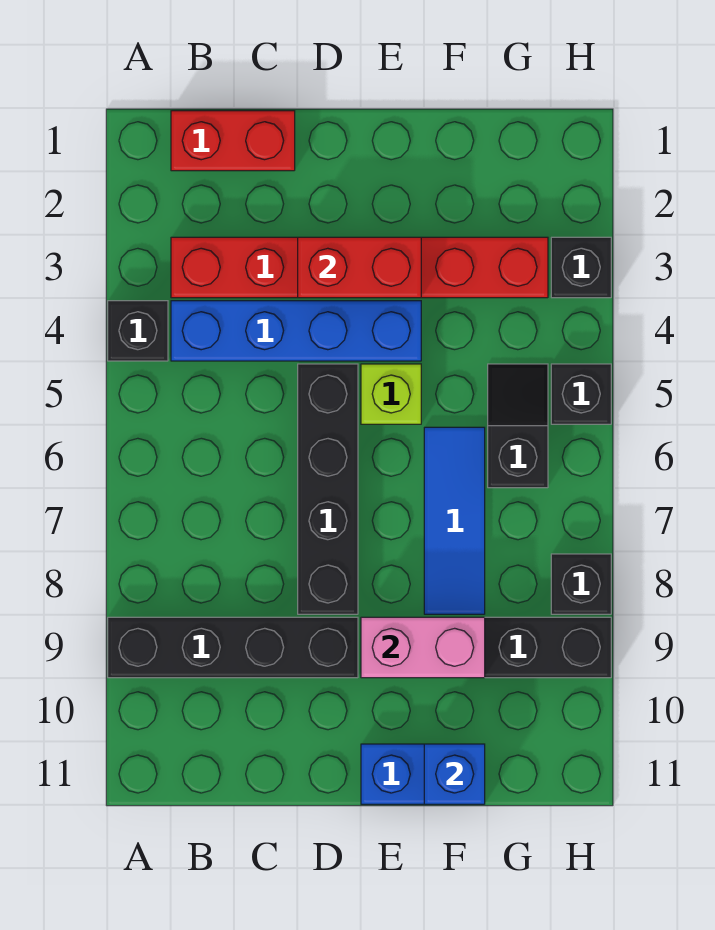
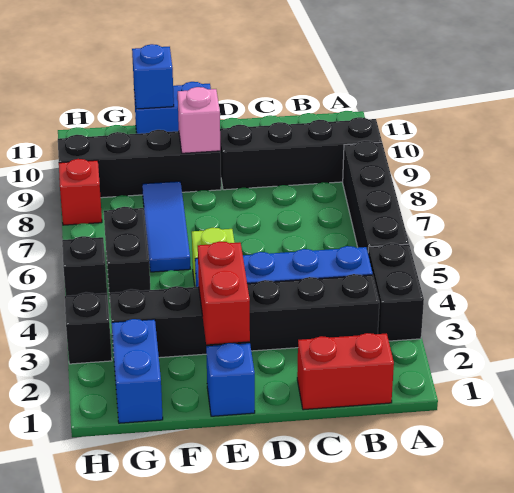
black 1x1 brick [108,301,168,361] -> black 1x2 brick [368,243,424,341]
red 1x6 brick [171,237,548,298] -> black 1x6 brick [109,274,379,358]
red 1x2 brick [298,237,421,298] -> red 1x2 brick turned to [198,241,250,344]
black 1x4 brick [298,364,358,614] -> black 1x4 brick moved to [343,141,409,252]
none -> blue 1x1 brick [206,343,255,416]
pink 1x2 brick [361,617,485,678] -> pink 1x1 brick [178,87,220,153]
none -> blue 1x2 brick [112,319,163,423]
black 1x2 slope [488,364,548,488] -> black 1x2 brick [104,207,150,296]
black 1x1 brick [551,554,611,614] -> red 1x1 brick [59,159,102,225]

